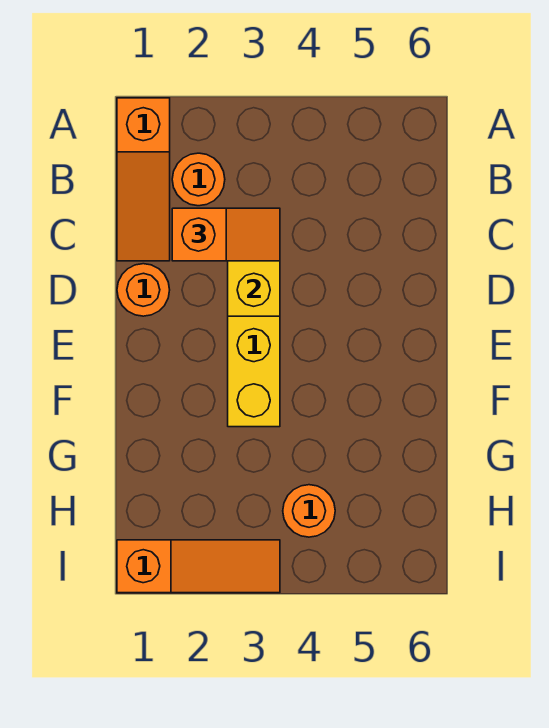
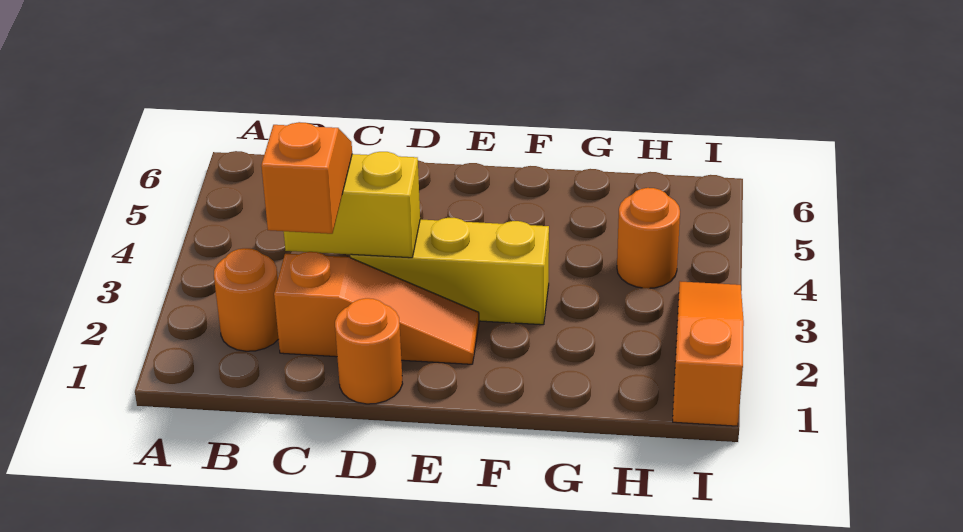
orange 1x3 slope [117,98,170,261] -> orange 1x3 slope moved to [274,252,479,364]

